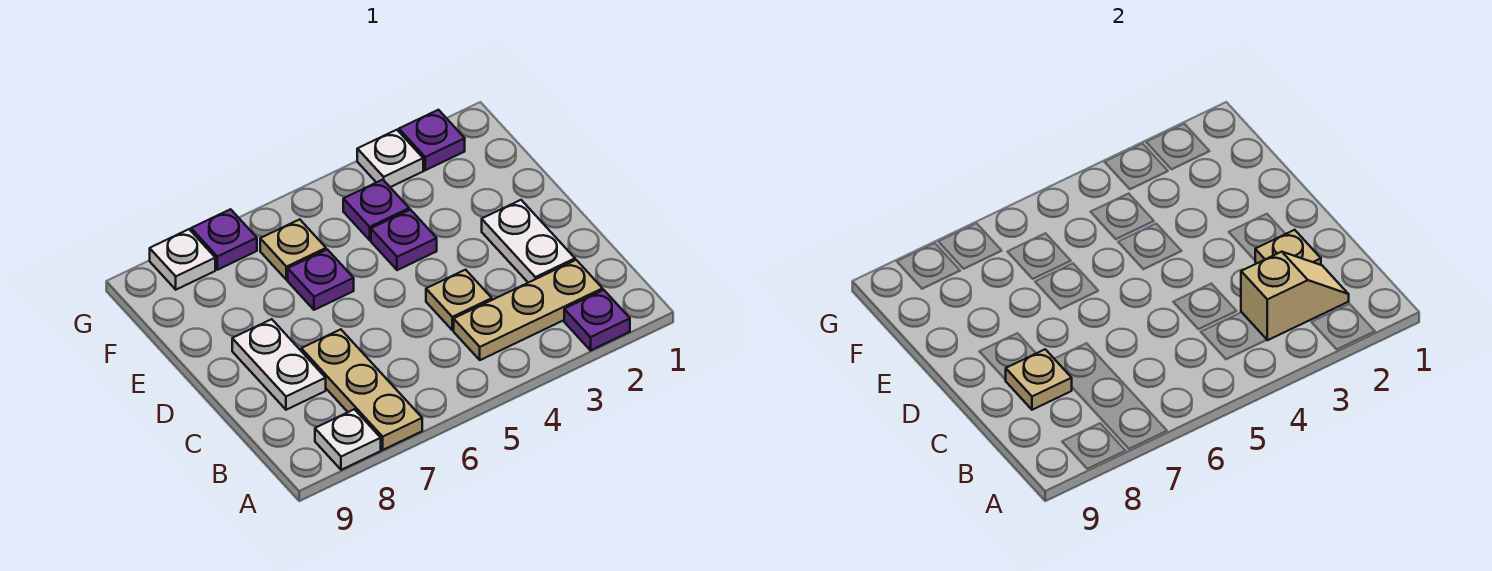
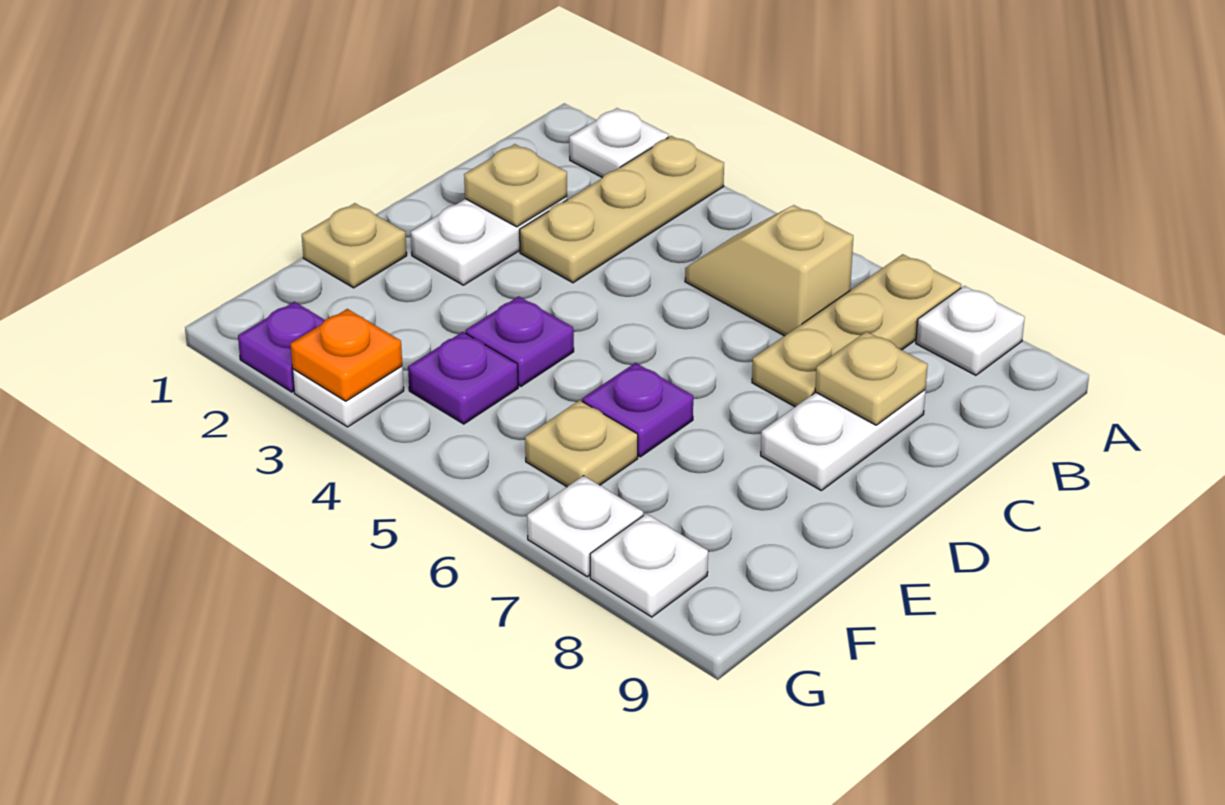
purple 1x1 plate [564,290,630,350] -> white 1x1 plate [569,108,669,178]
tan 1x3 plate [454,260,603,360] -> tan 1x3 plate turned to [520,136,724,283]
tan 1x2 slope [1241,252,1349,340] -> tan 1x2 slope moved to [685,205,853,336]
tan 1x1 plate [426,270,492,330] -> tan 1x1 plate moved to [302,203,407,288]
none -> orange 1x1 plate [290,309,402,401]
purple 1x1 plate [191,209,257,270] -> white 1x1 plate [527,476,643,577]

